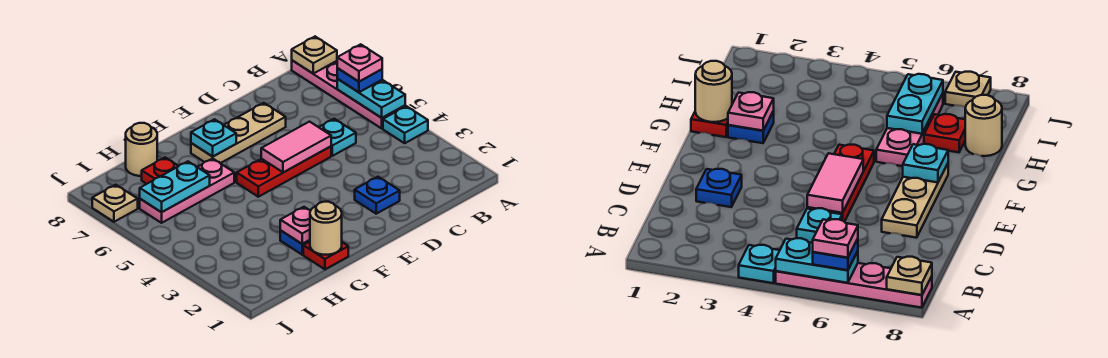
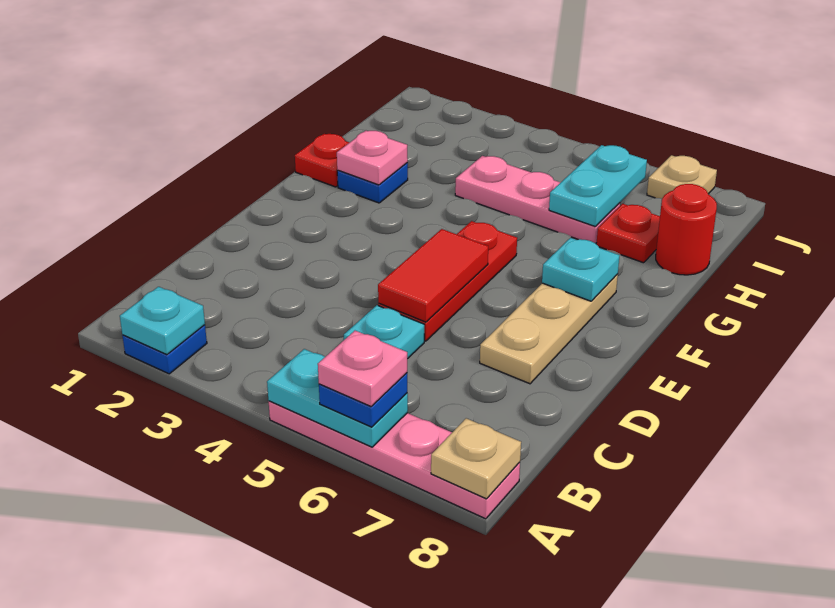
cyan 1x1 plate [383,106,428,143] -> cyan 1x1 plate moved to [120,287,205,355]
blue 1x1 plate [355,177,400,214] -> blue 1x1 plate moved to [122,325,207,374]
pink 1x2 tile [261,122,331,172] -> red 1x2 tile [378,229,488,322]
tan 1x1 round brick [310,202,342,255] -> none
pink 1x3 plate [140,158,234,223] -> pink 1x3 plate turned to [455,156,620,243]
tan 1x1 round brick [126,123,157,176] -> red 1x1 round brick [656,184,717,275]

